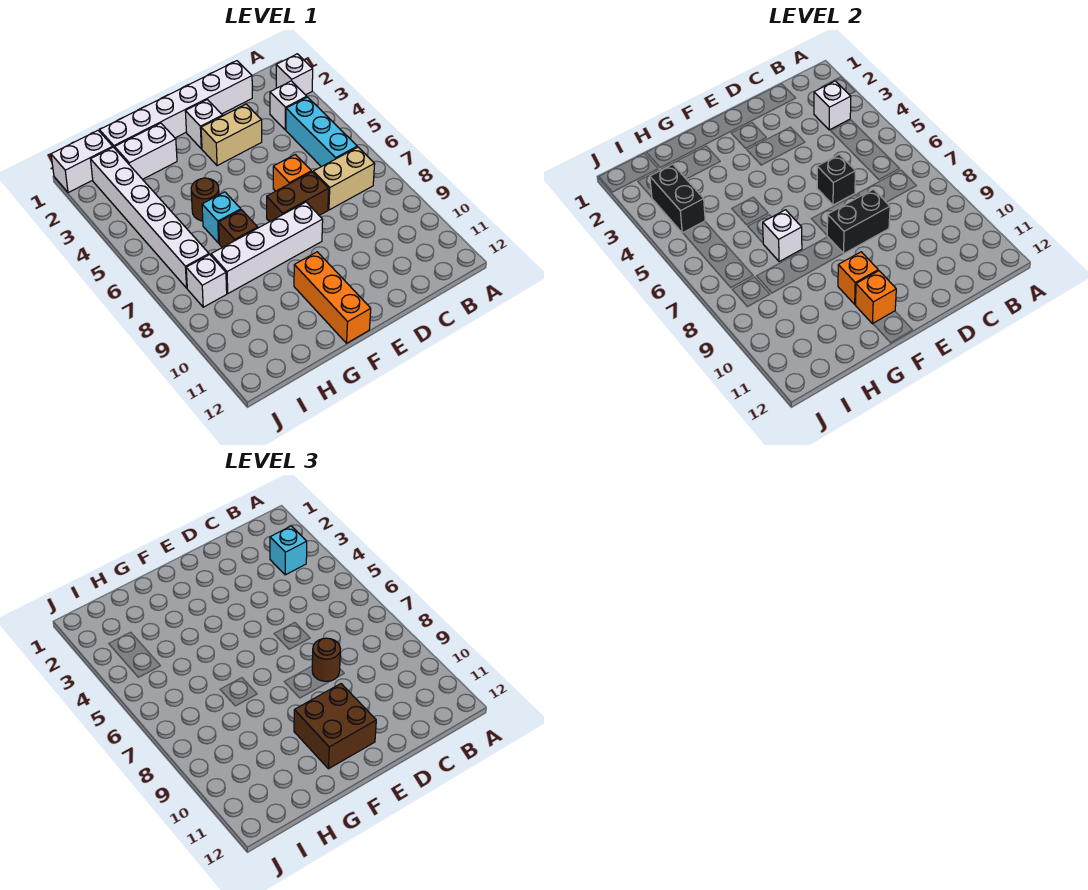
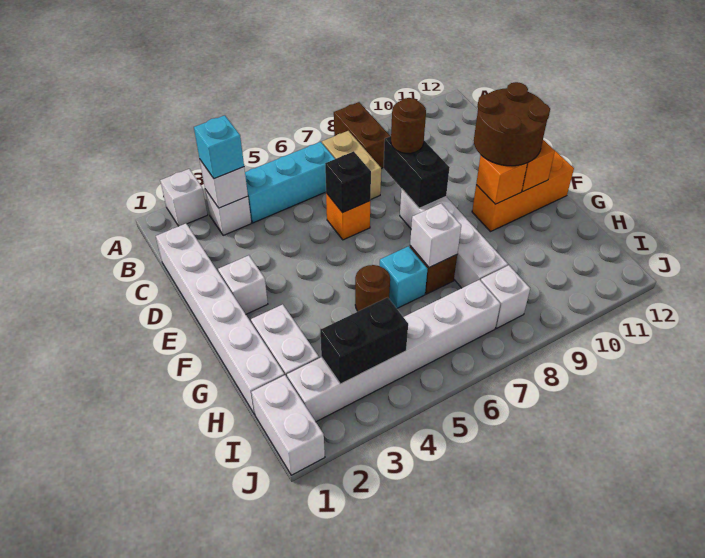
tan 1x2 brick [201,104,262,166] -> none
brown 1x2 brick [267,172,329,222] -> brown 1x2 brick moved to [334,102,390,169]
brown 2x2 brick [294,684,376,769] -> brown 2x2 round brick [474,82,550,166]

